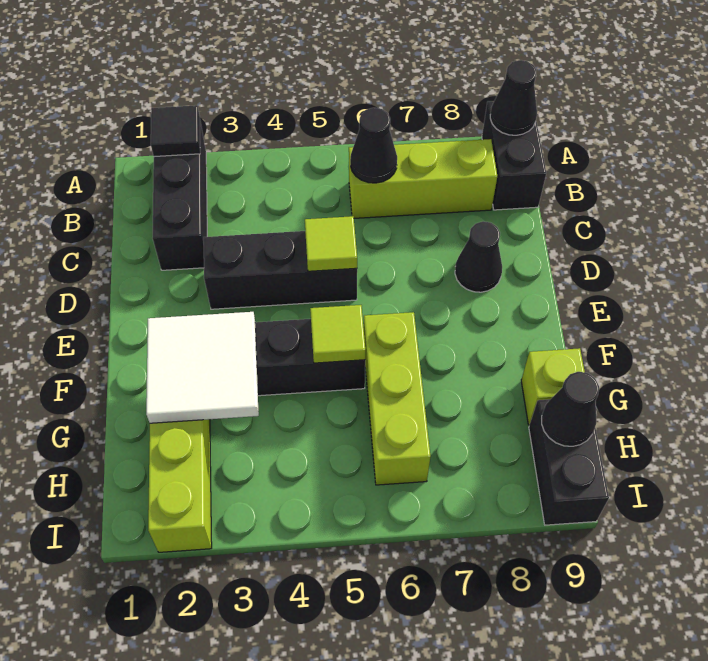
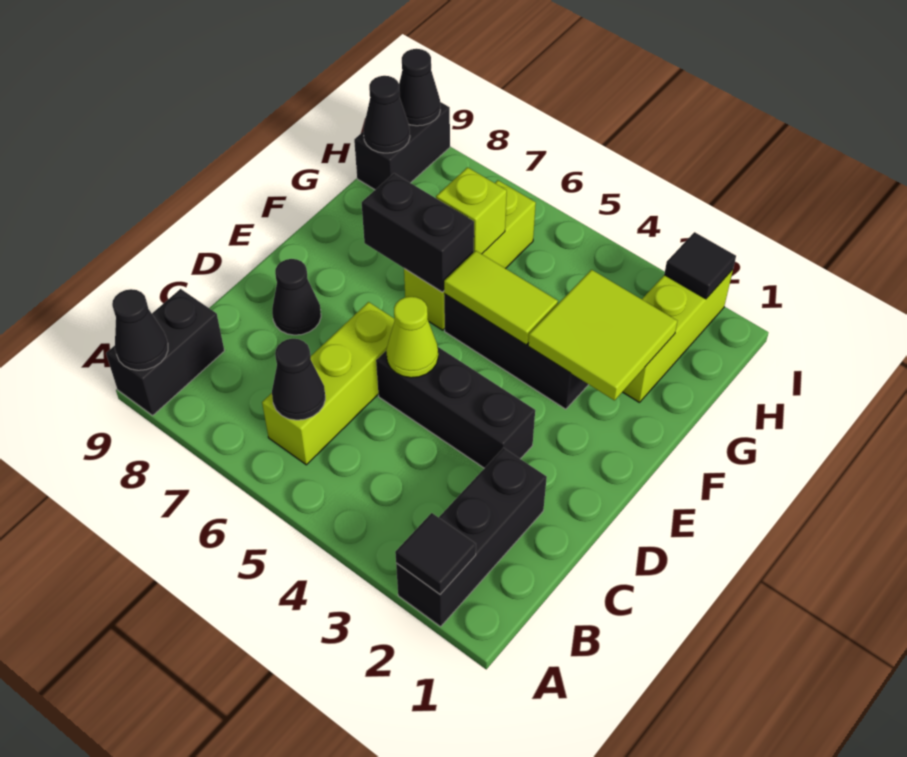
lime 1x3 brick [349,139,497,218] -> lime 1x3 brick turned to [262,302,395,465]
lime 1x1 tile [305,216,357,271] -> lime 1x1 cone [386,297,438,378]
white 2x2 tile [146,312,259,423] -> lime 2x2 tile [528,270,677,400]
lime 1x1 tile [310,305,365,363] -> lime 1x2 tile [444,251,558,345]
none -> black 1x2 brick [362,173,474,292]
lime 1x1 brick [521,348,585,425] -> lime 1x1 brick moved to [436,167,507,254]
none -> black 1x1 tile [664,232,736,299]
none -> black 1x1 cone [399,49,440,126]

